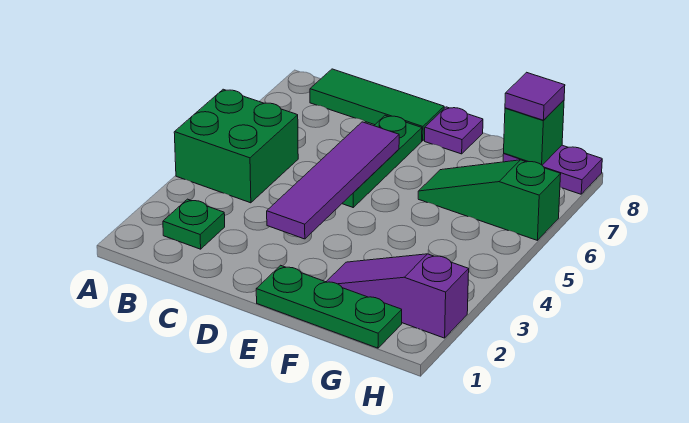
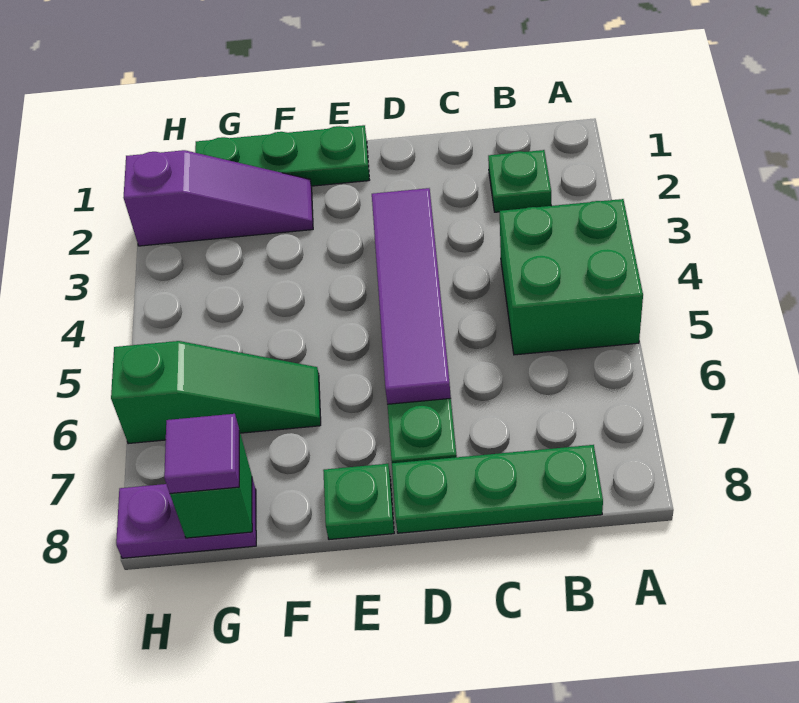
green 1x3 tile [310,69,444,141] -> green 1x3 plate [392,445,603,533]
purple 1x1 plate [425,107,483,154] -> green 1x1 plate [323,464,394,540]

